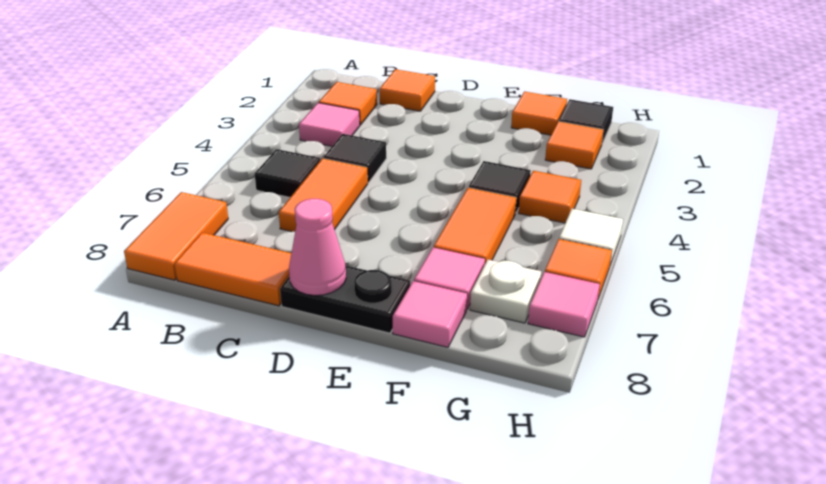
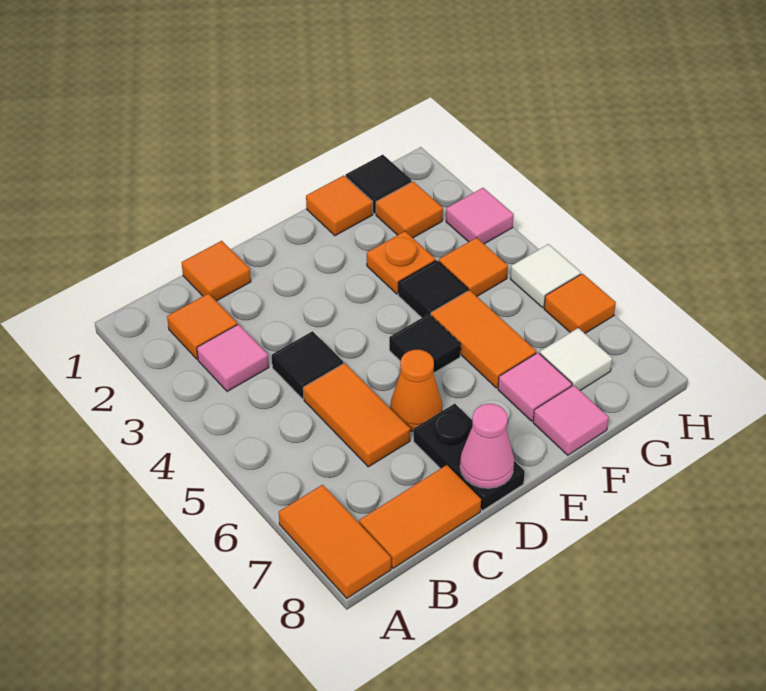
black 1x1 tile [255,149,320,197] -> black 1x1 tile moved to [389,314,461,373]
none -> orange 1x1 cone [390,350,442,432]
black 1x2 plate [280,265,410,333] -> black 1x2 plate turned to [414,404,525,510]
none -> orange 1x1 plate [367,231,435,294]
white 1x1 plate [470,260,541,323] -> white 1x1 tile [540,328,612,390]
pink 1x1 tile [528,272,600,337] -> pink 1x1 tile moved to [446,188,514,244]

